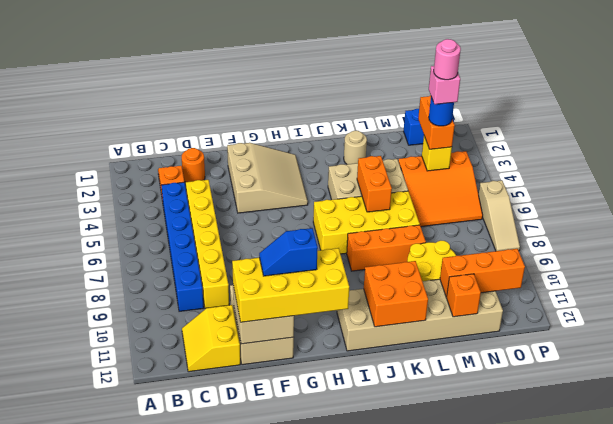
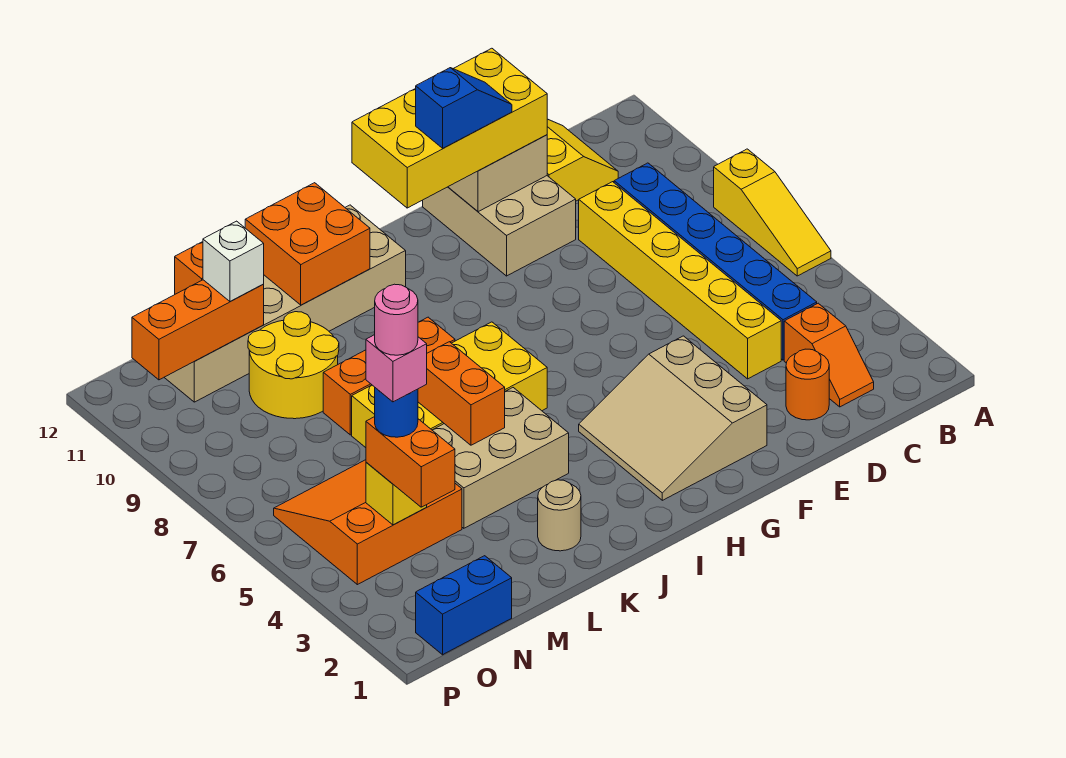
none -> yellow 1x3 slope [714,149,831,276]
none -> white 1x1 brick [203,221,264,302]
tan 1x3 slope [478,180,520,251] -> none

